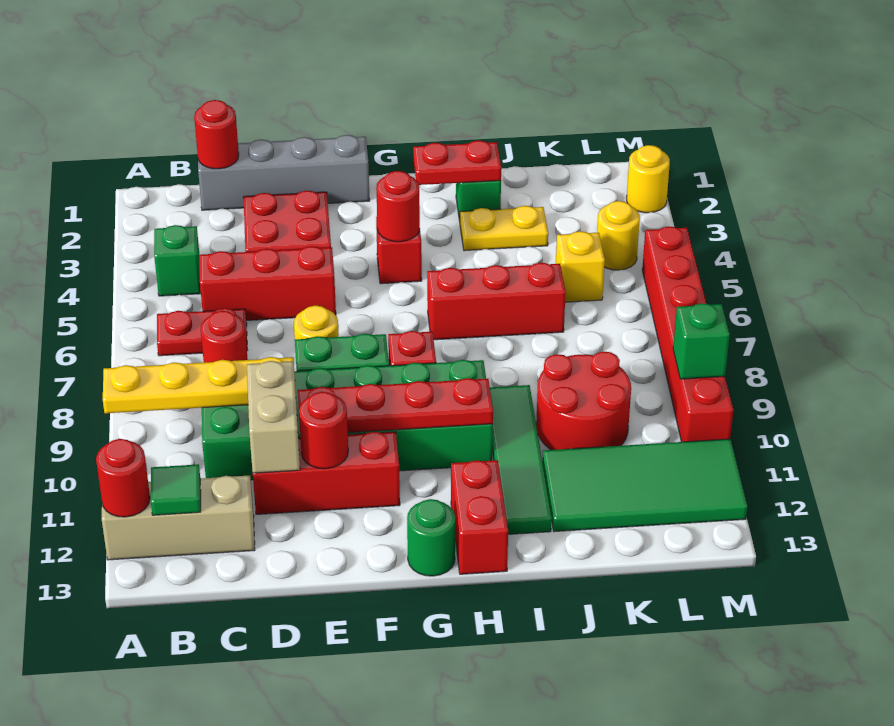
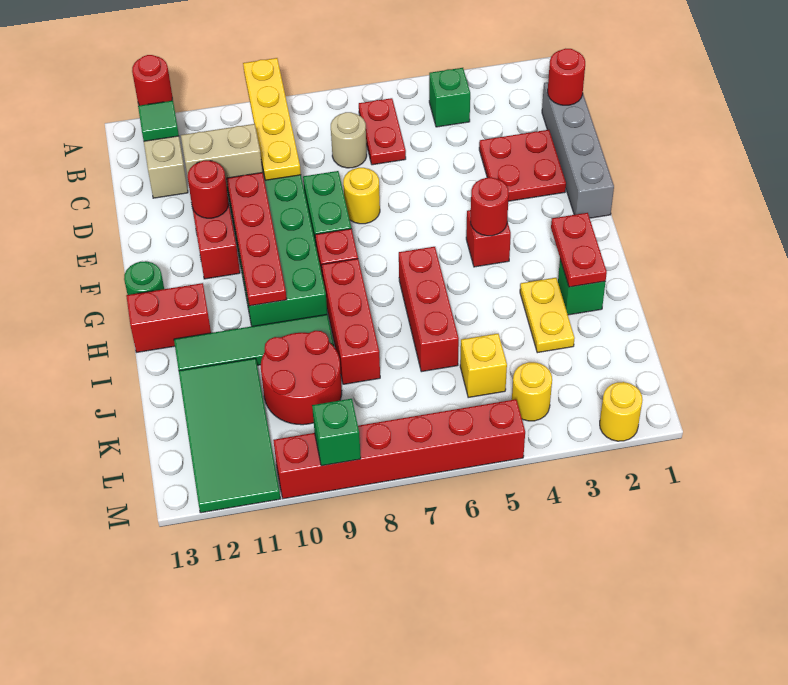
red 1x3 brick [199,246,336,321] -> red 1x3 brick moved to [322,259,380,384]
red 1x1 round brick [201,311,248,363] -> tan 1x1 round brick [331,112,367,168]

